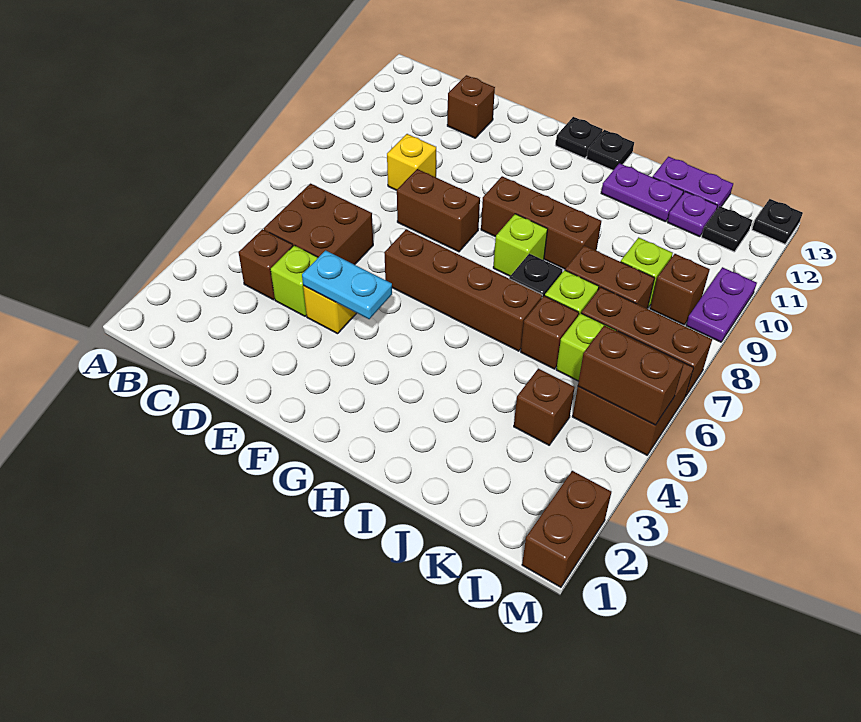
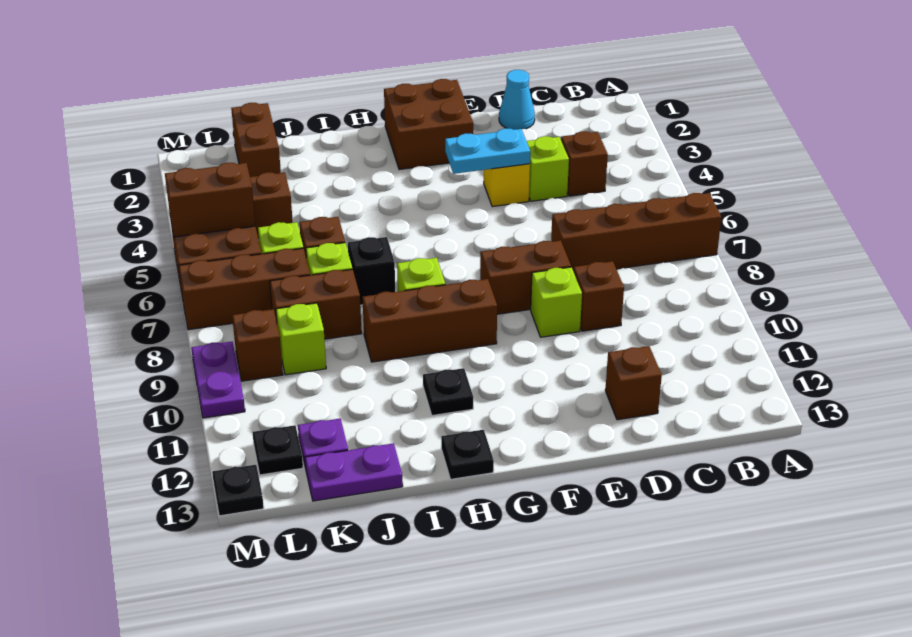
brown 2x2 brick [264,184,373,265] -> brown 2x2 brick moved to [384,79,473,170]
none -> cyan 1x1 cone [499,70,535,130]
yellow 1x1 brick [387,134,436,190] -> brown 1x1 brick [573,261,624,331]
none -> lime 1x1 brick [531,267,582,337]
brown 1x4 brick [384,229,542,351] -> brown 1x4 brick moved to [551,193,721,269]
black 1x1 plate [556,117,603,158] -> black 1x1 plate moved to [423,368,473,416]
purple 1x2 plate [601,163,684,222] -> none
brown 1x2 brick [522,471,611,587] -> brown 1x2 brick moved to [231,103,281,177]

